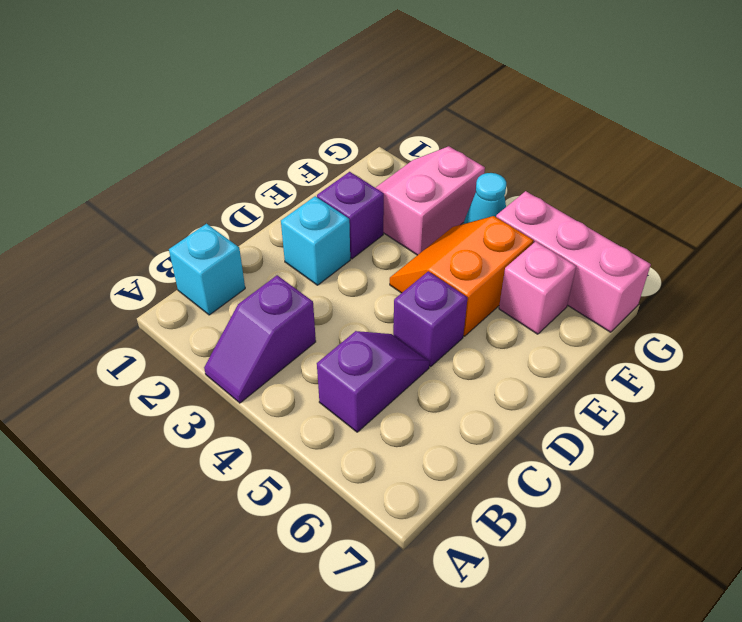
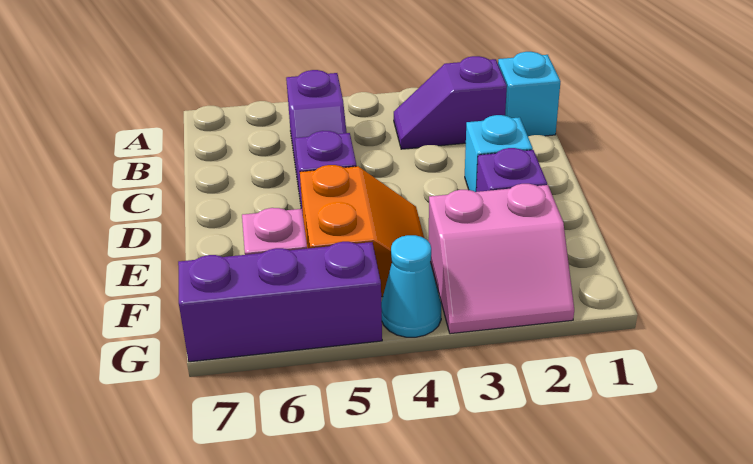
purple 1x2 slope [204,275,316,403] -> purple 1x2 slope turned to [394,56,507,149]
pink 2x2 slope [375,146,485,255] -> pink 2x2 slope turned to [429,184,574,334]
pink 1x3 brick [496,191,651,332] -> purple 1x3 brick [178,242,382,362]

